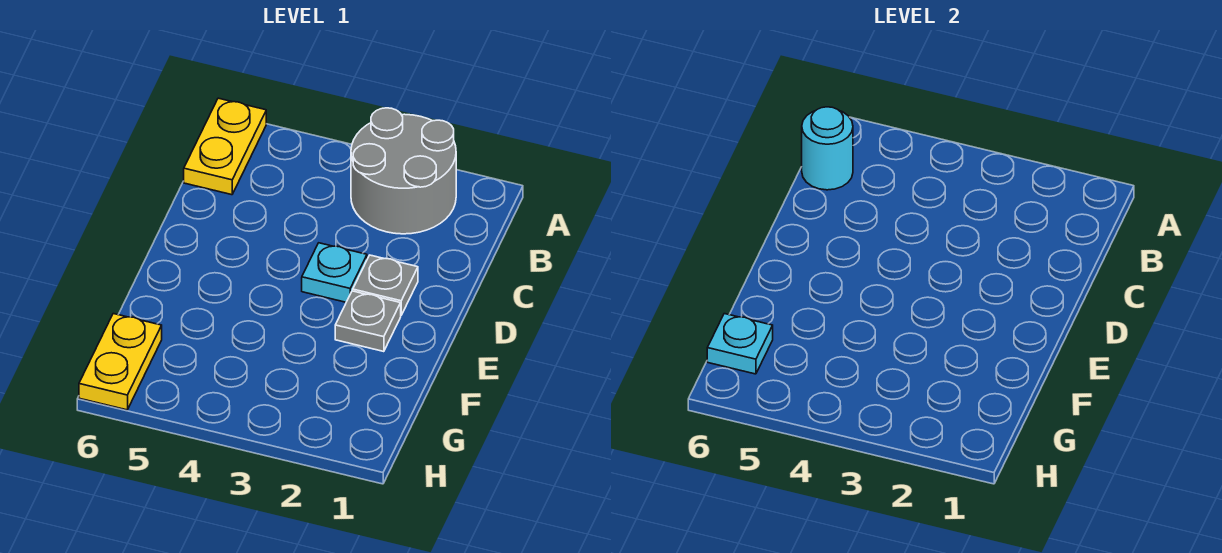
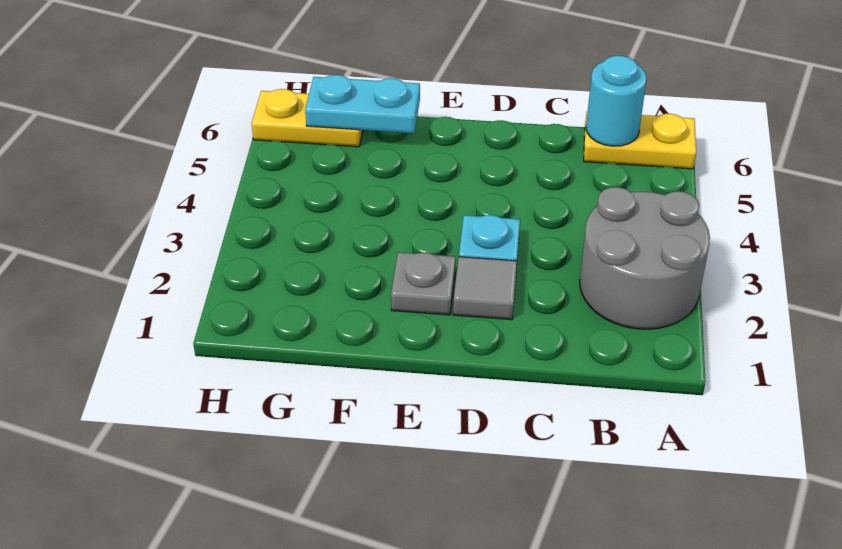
grey 1x1 plate [353,255,418,315] -> grey 1x1 tile [453,257,517,320]
cyan 1x1 plate [707,314,773,374] -> cyan 1x2 plate [305,75,420,133]

